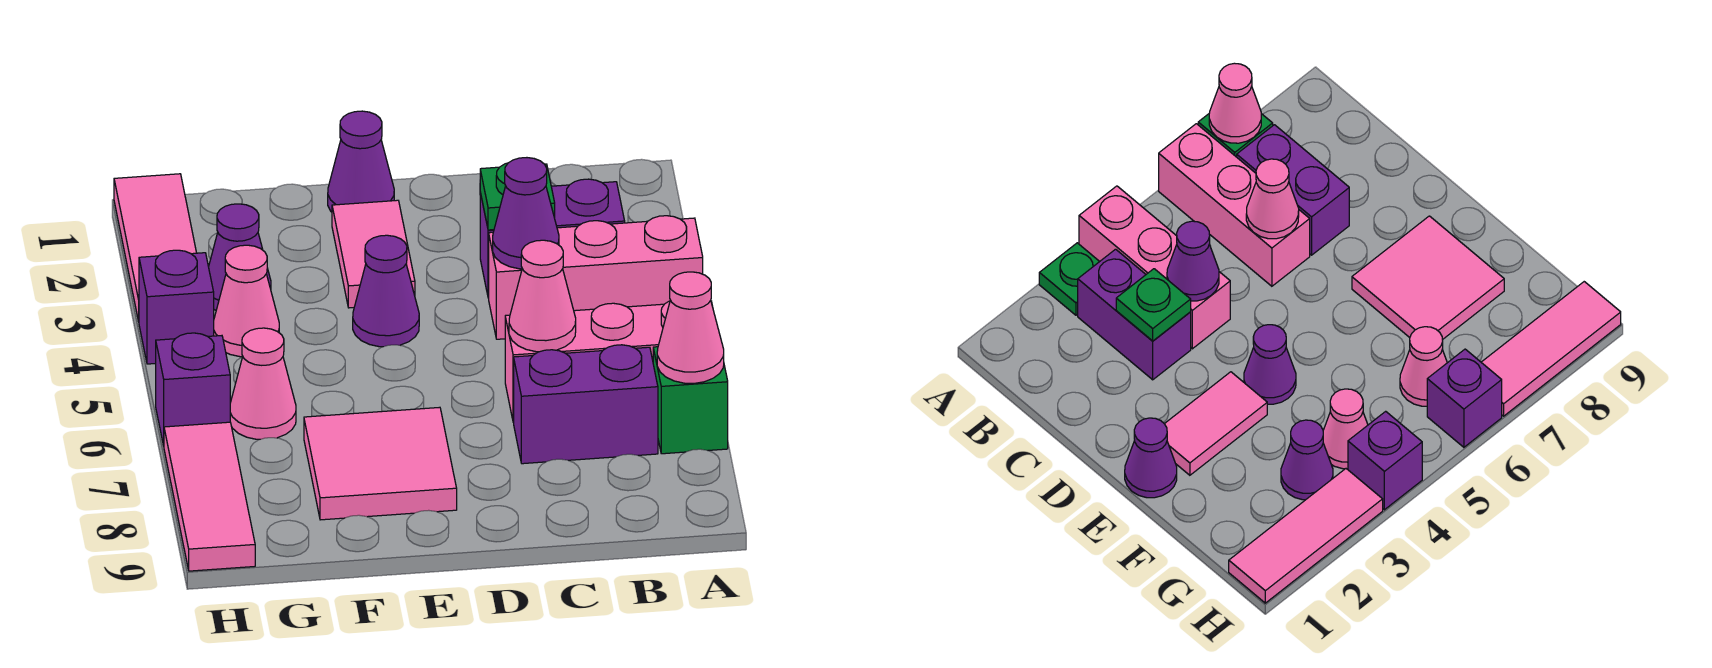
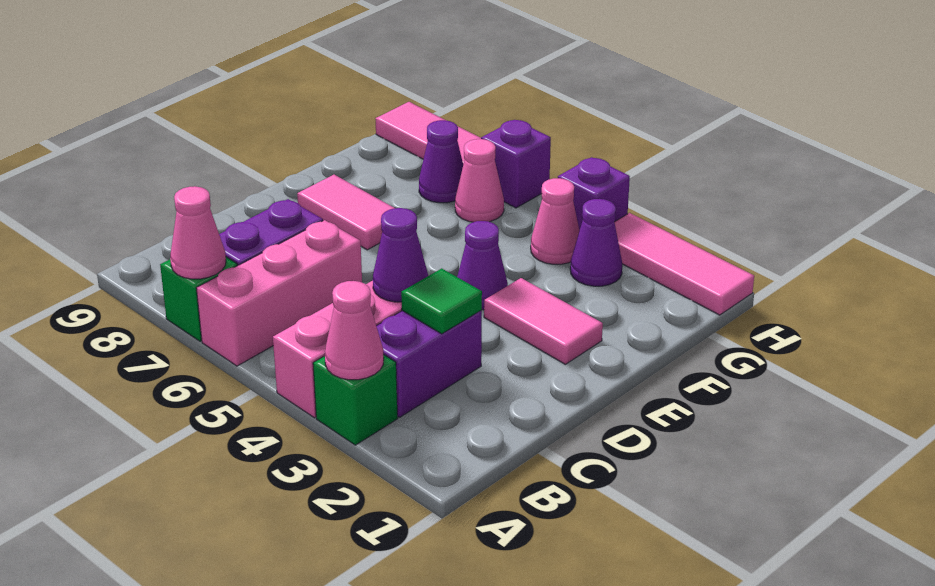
green 1x1 plate [1039,243,1100,315] -> green 1x1 brick [313,354,398,445]
green 1x1 plate [480,163,555,230] -> green 1x1 tile [401,268,482,334]
pink 1x1 cone [509,240,576,352] -> pink 1x1 cone moved to [325,281,384,380]
purple 1x1 cone [328,111,394,212] -> purple 1x1 cone moved to [419,120,463,203]
pink 2x2 tile [304,407,457,520] -> pink 1x2 tile [297,175,394,250]

